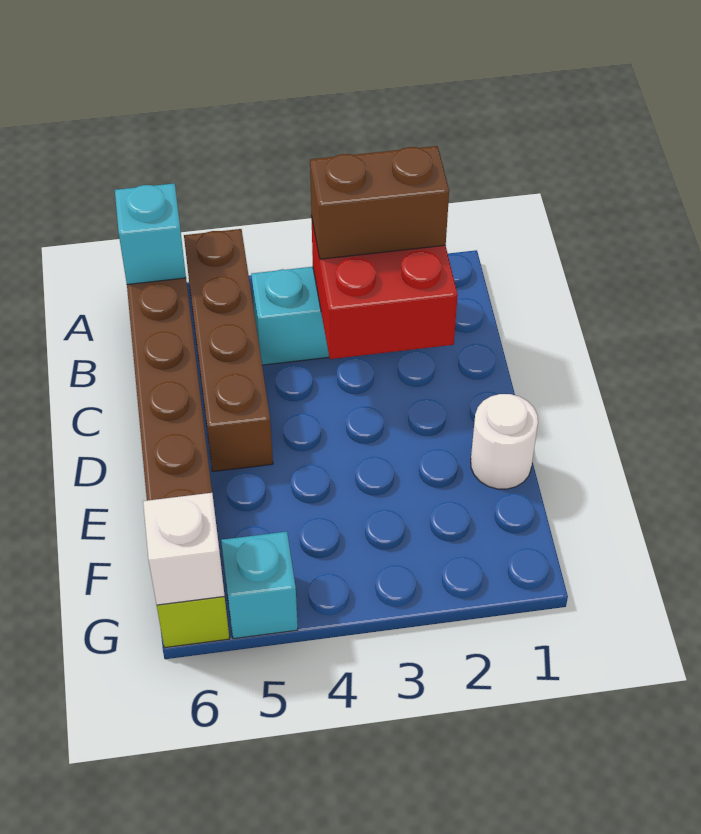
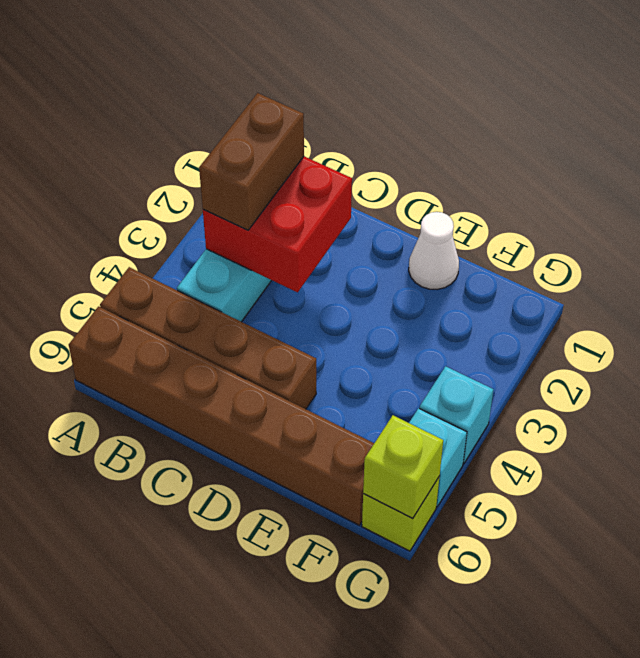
cyan 1x1 brick [115,183,186,284] -> cyan 1x1 brick moved to [419,366,493,464]
white 1x1 round brick [471,394,538,489] -> white 1x1 cone [409,212,459,289]
white 1x1 brick [143,493,225,605] -> lime 1x1 brick [363,415,443,519]

